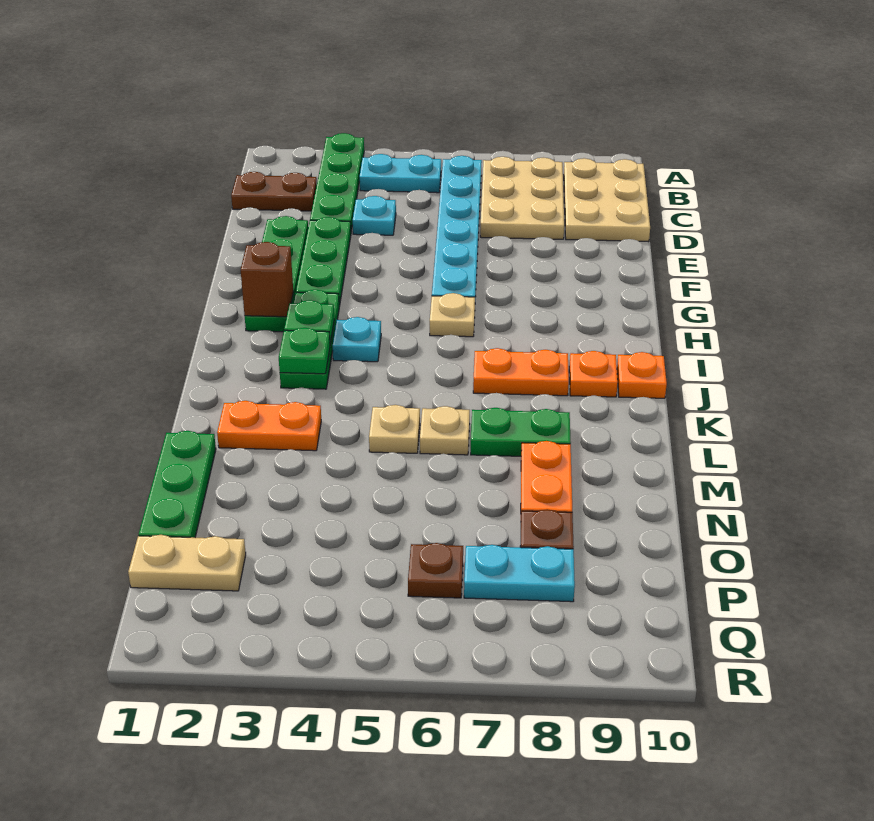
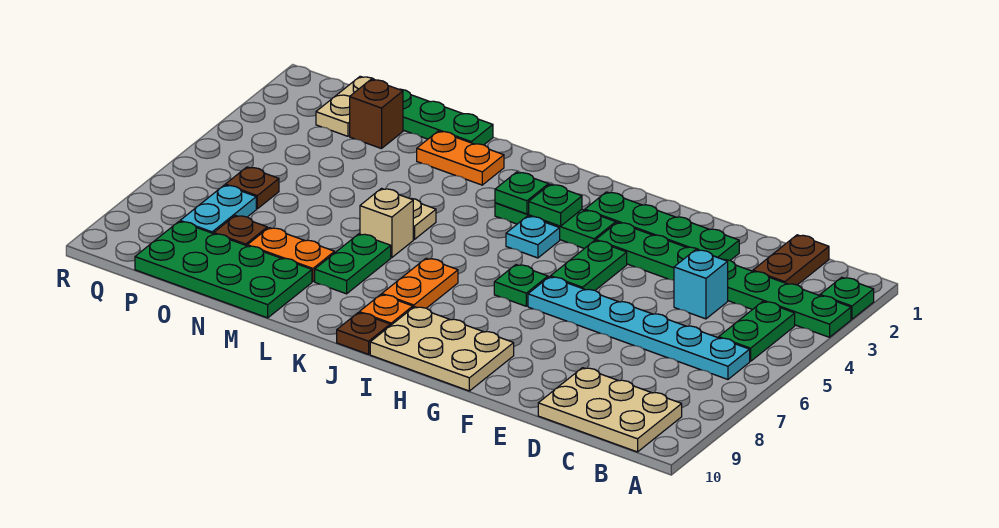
none -> green 1x1 plate [820,277,874,319]
cyan 1x2 plate [360,154,441,193] -> green 1x2 plate [719,302,795,361]
tan 2x3 plate [480,157,564,239] -> tan 2x3 plate moved to [370,307,514,391]
cyan 1x1 plate [353,196,396,235] -> cyan 1x1 brick [674,250,728,319]
none -> green 1x2 plate [551,240,627,290]
brown 1x1 brick [241,242,293,317] -> brown 1x1 brick moved to [350,79,403,149]
tan 1x1 plate [430,293,475,337] -> green 1x1 plate [494,265,548,306]
orange 1x1 plate [617,352,667,398] -> brown 1x1 plate [337,313,390,354]
orange 1x2 plate [217,401,321,451] -> orange 1x2 plate turned to [417,131,504,185]
tan 1x1 plate [420,406,470,455] -> tan 1x1 brick [360,188,413,258]
none -> green 2x4 plate [135,221,312,318]

